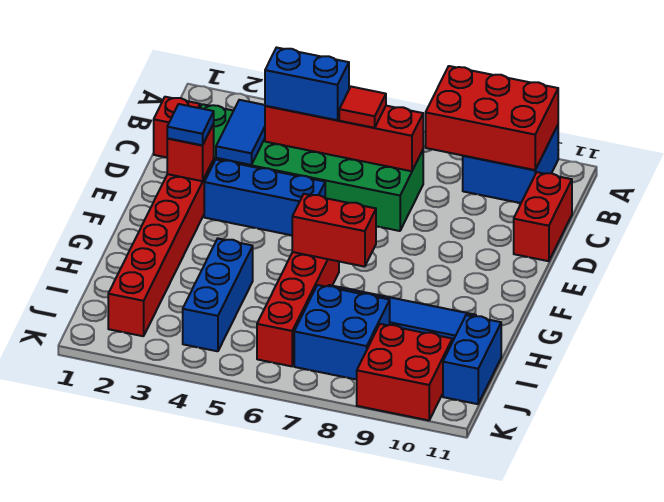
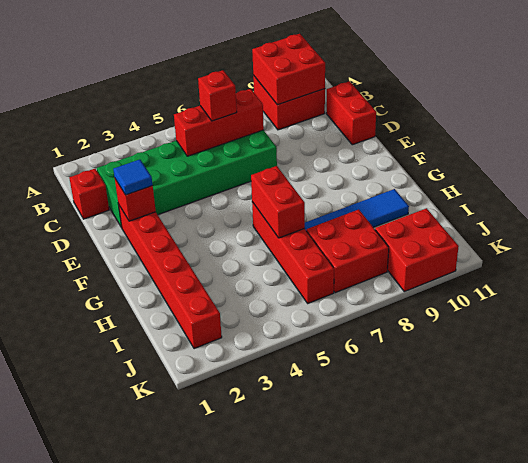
red 2x3 brick [426,66,558,170] -> red 2x2 brick [252,34,325,105]
blue 2x2 brick [463,125,558,203] -> red 2x2 brick [253,75,325,130]
blue 1x2 tile [216,100,265,165] -> none
red 1x4 brick [265,106,423,171] -> red 1x3 brick [174,89,264,156]
blue 1x2 brick [265,48,349,120] -> none
red 1x1 tile [339,87,386,128] -> red 1x1 brick [198,70,237,121]
blue 1x3 brick [204,160,325,235] -> none
red 1x2 brick [292,194,376,267] -> red 1x2 brick turned to [251,166,305,238]
blue 1x3 brick [183,239,253,351] -> none
blue 2x2 brick [294,285,390,380] -> red 2x2 brick [307,210,389,293]
blue 1x2 brick [443,315,501,404] -> none

